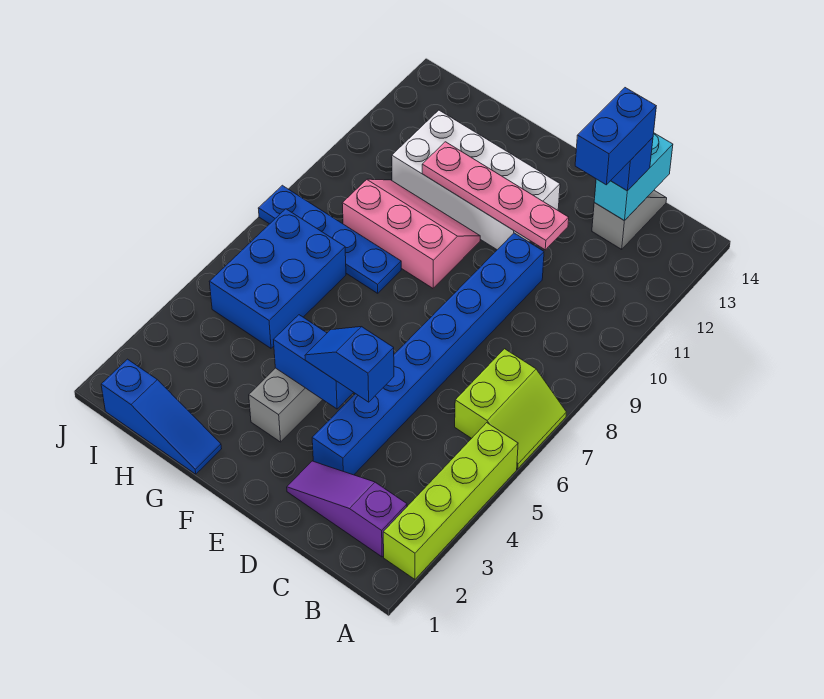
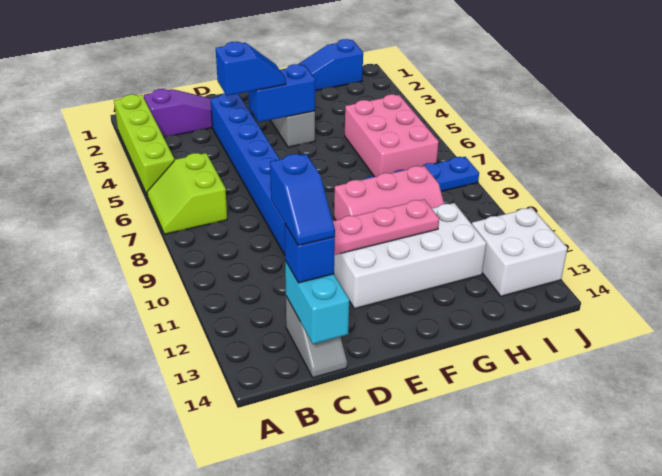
blue 1x2 brick [575,88,656,185] -> blue 1x2 slope [270,154,335,246]
blue 2x3 brick [209,209,346,348] -> pink 2x3 brick [345,94,439,177]
none -> white 2x2 brick [472,208,567,296]

